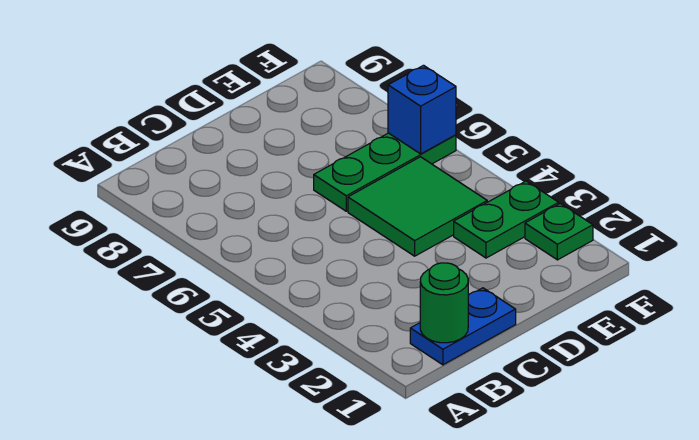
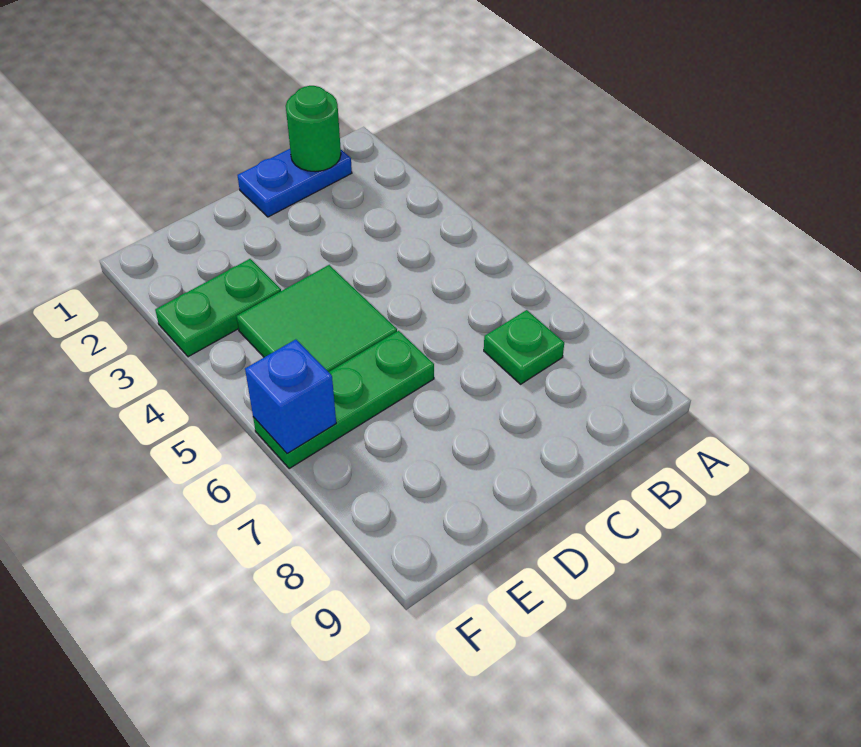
green 1x1 plate [525,203,593,260] -> green 1x1 plate moved to [484,310,564,384]

